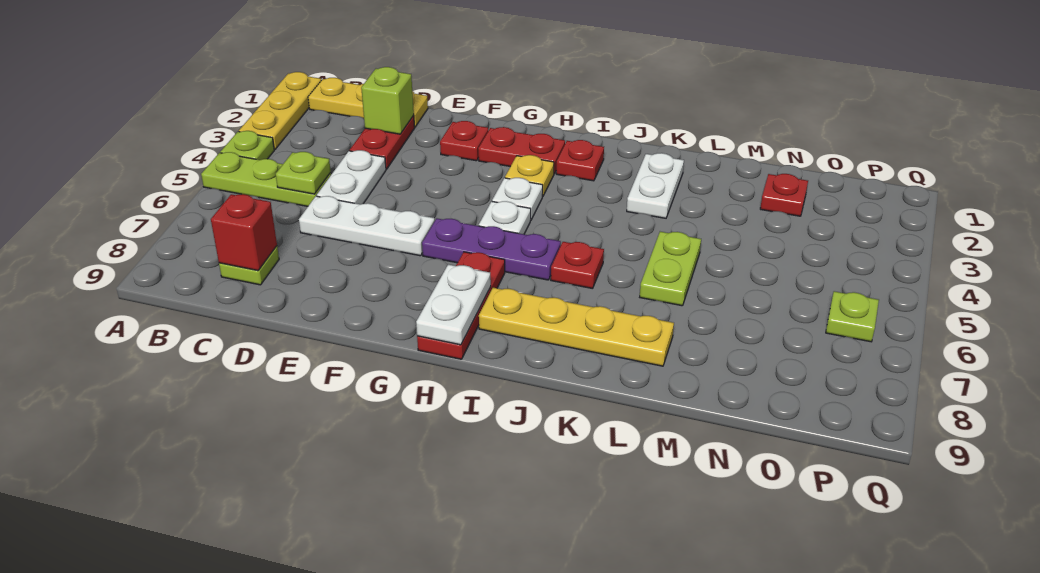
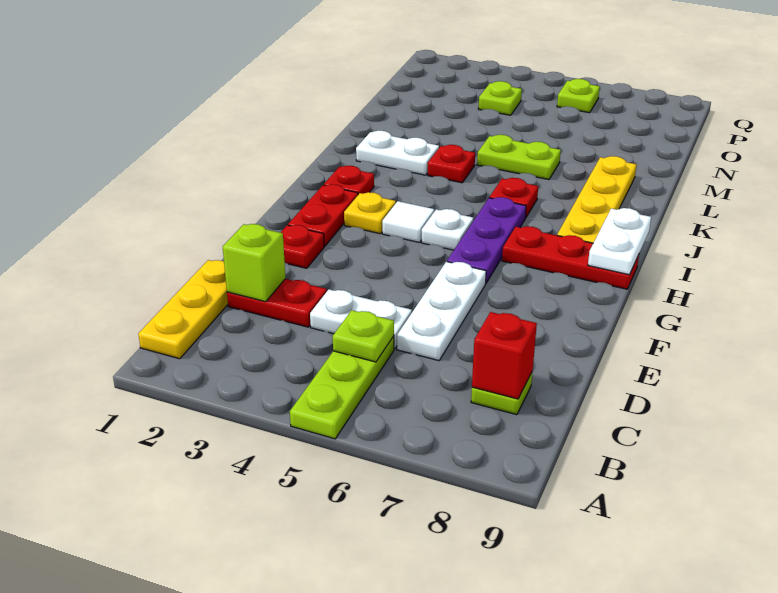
yellow 1x3 plate [239,72,321,149] -> none
lime 1x1 plate [220,131,274,160] -> lime 1x1 plate moved to [478,81,522,115]
white 1x1 plate [492,178,543,221] -> white 1x1 tile [382,201,434,242]
white 1x2 plate [416,264,491,345] -> white 1x2 plate turned to [588,208,651,275]
red 1x1 plate [760,174,808,216] -> red 1x1 plate moved to [428,145,475,183]

